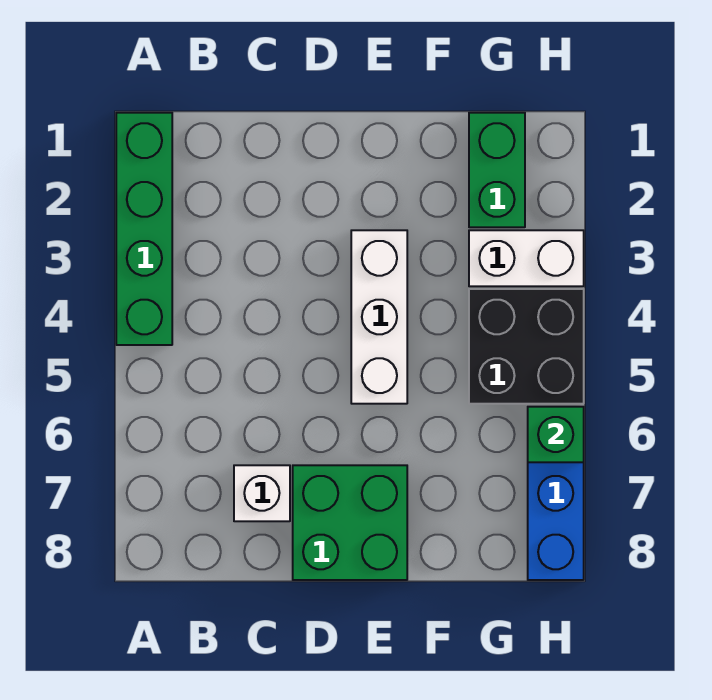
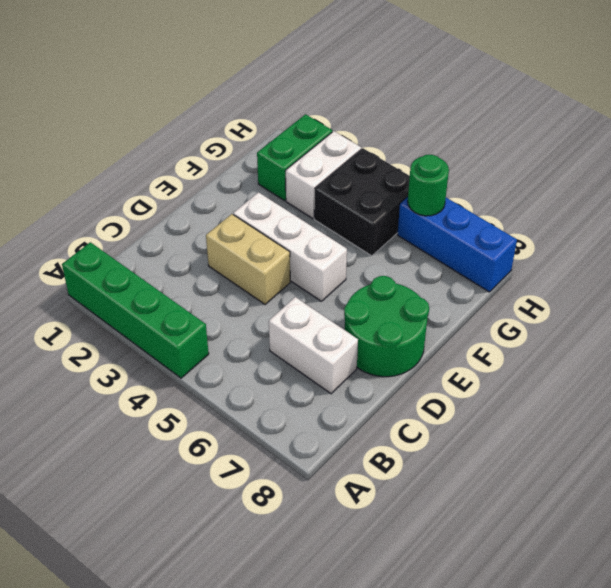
white 1x1 brick [234,465,290,521] -> white 1x2 brick [269,297,358,394]
none -> tan 1x2 brick [206,214,290,304]
green 2x2 brick [293,465,407,580] -> green 2x2 round brick [344,276,429,377]
green 1x2 brick [469,113,525,227] -> green 1x2 brick turned to [257,114,332,201]
green 1x1 brick [528,407,584,462] -> green 1x1 round brick [408,155,449,216]

